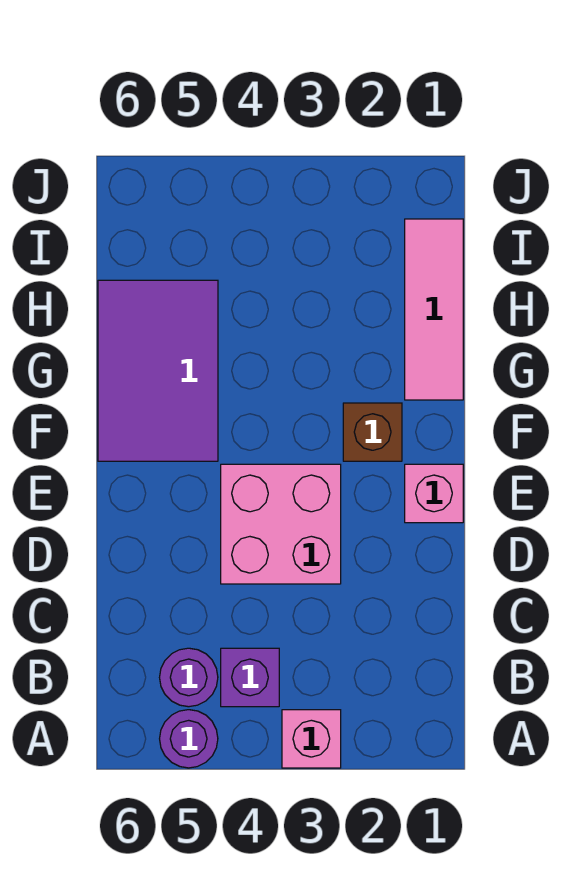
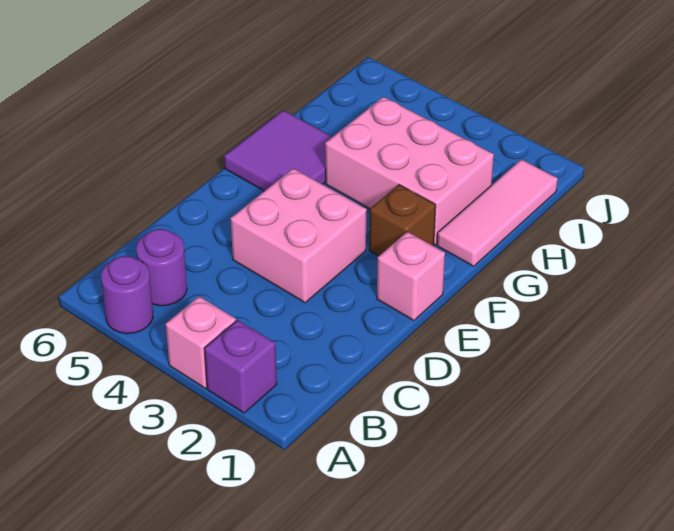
purple 1x1 brick [221,648,279,707] -> purple 1x1 brick moved to [204,320,277,413]
purple 2x3 tile [98,280,218,461] -> purple 2x2 tile [224,110,332,191]
none -> pink 2x3 brick [325,97,494,245]

